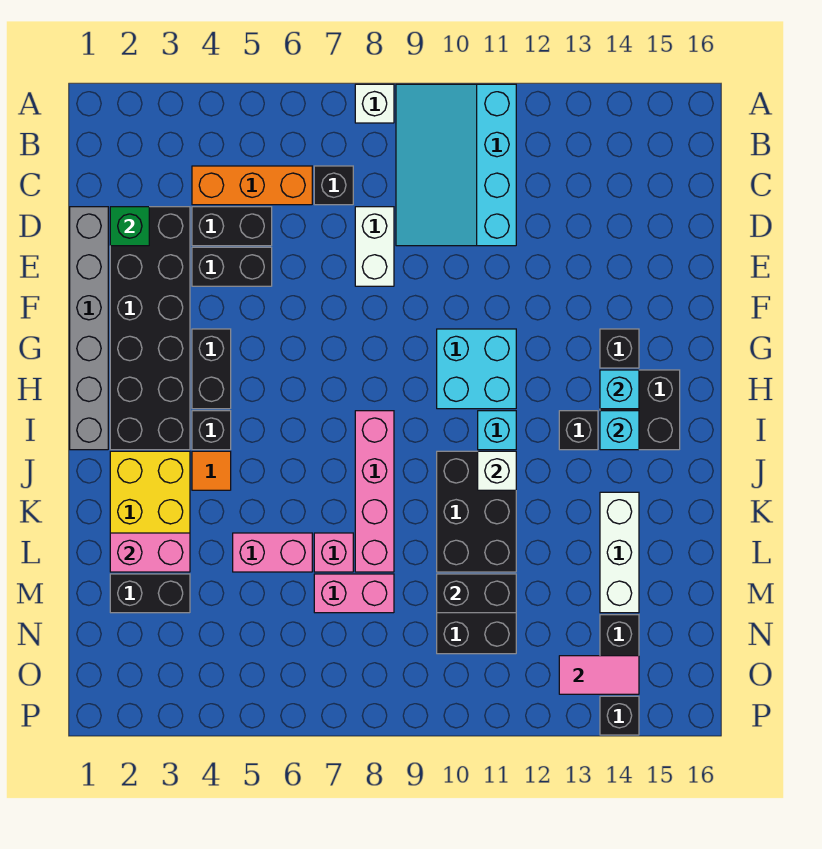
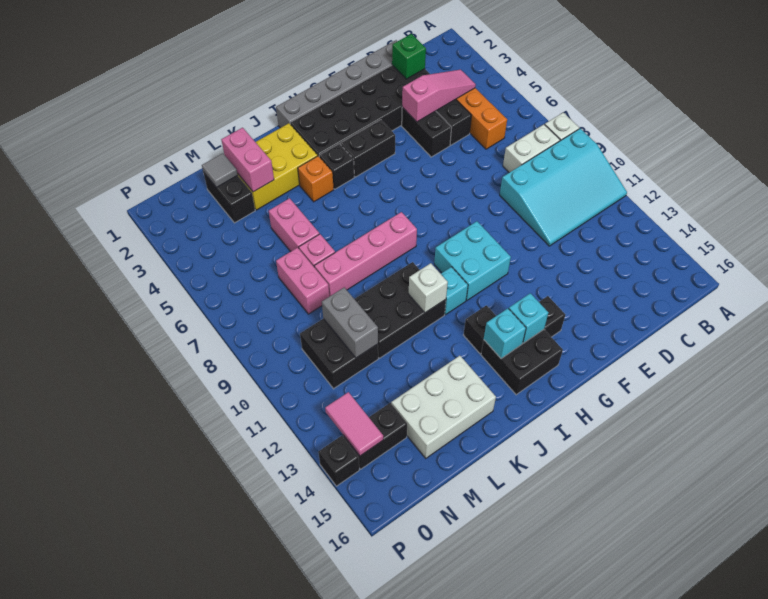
cyan 3x4 slope [396,84,516,246] -> cyan 3x4 slope turned to [500,129,627,246]
none -> pink 1x3 slope [402,70,476,122]
black 1x1 brick [314,166,353,205] -> none
white 1x2 brick [355,207,394,286] -> white 1x2 brick moved to [503,125,560,173]
orange 1x1 tile [192,451,231,490] -> orange 1x1 brick [298,156,334,202]
white 1x3 brick [600,492,639,613] -> white 2x3 brick [391,356,496,458]
none -> grey 1x1 tile [202,153,238,188]
black 1x2 brick [437,574,516,613] -> grey 1x2 brick [322,287,378,358]

